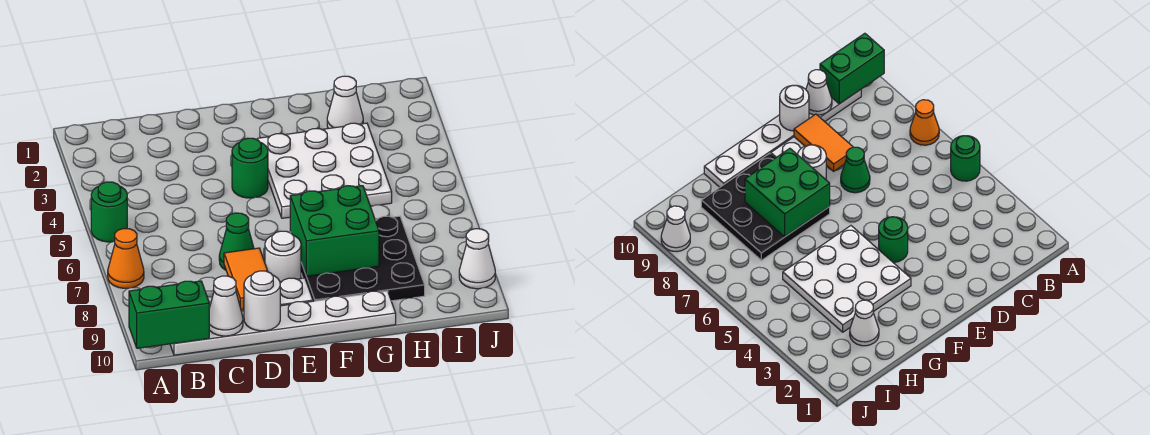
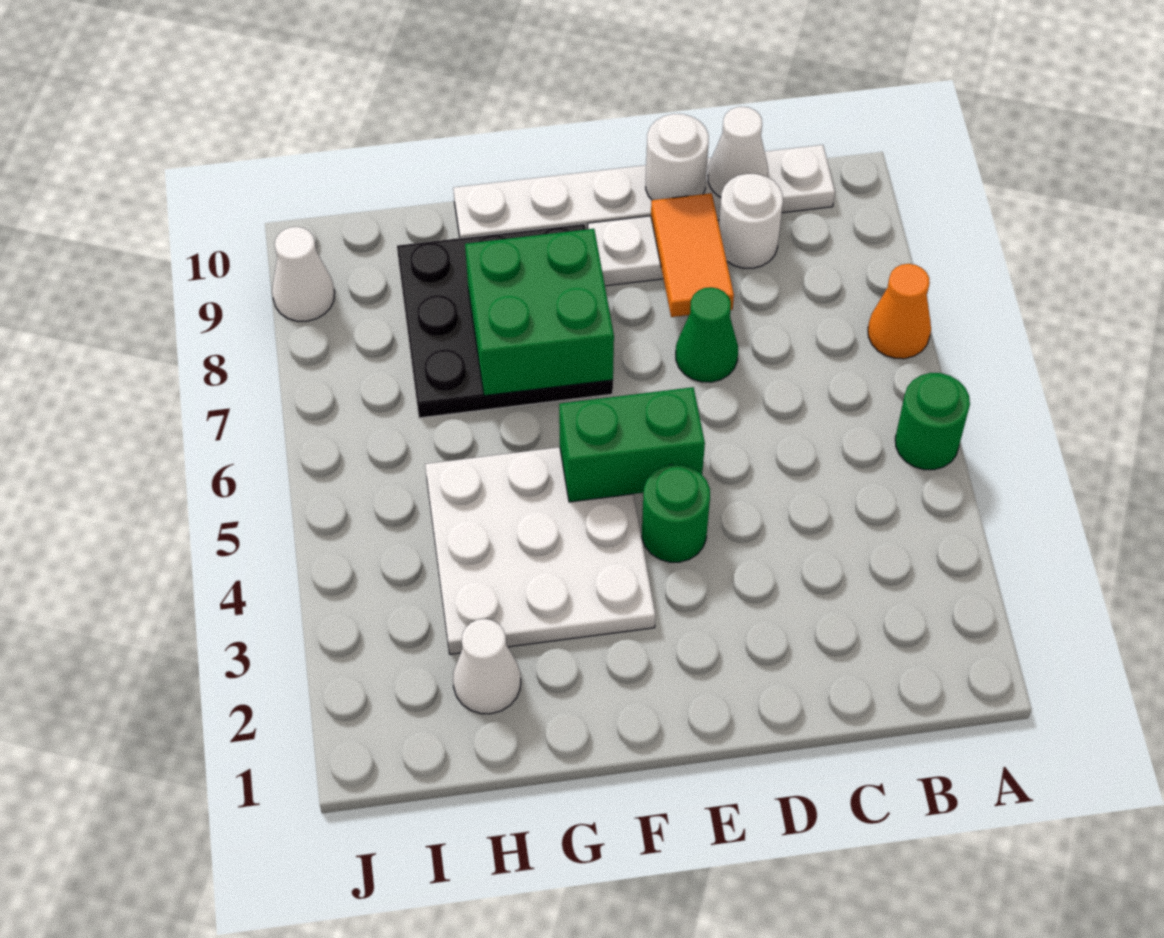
green 1x2 brick [129,281,209,348] -> green 1x2 brick moved to [559,387,705,502]
white 1x1 round brick [265,231,301,281] -> white 1x1 round brick moved to [719,173,783,268]

